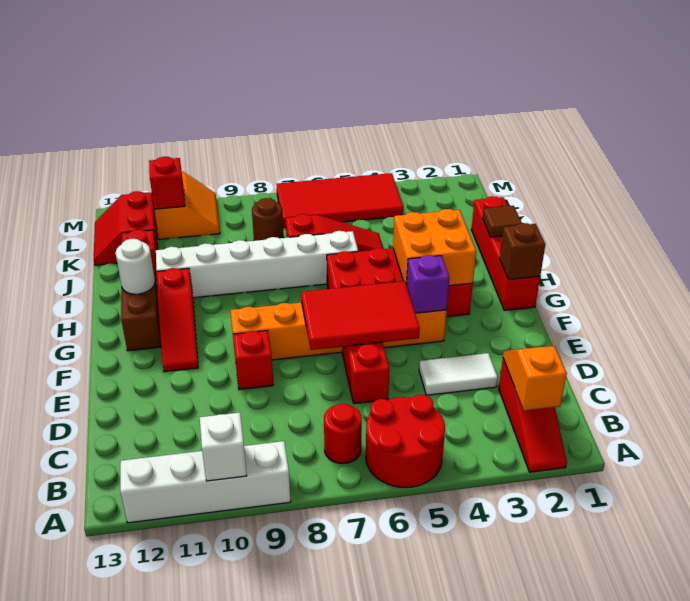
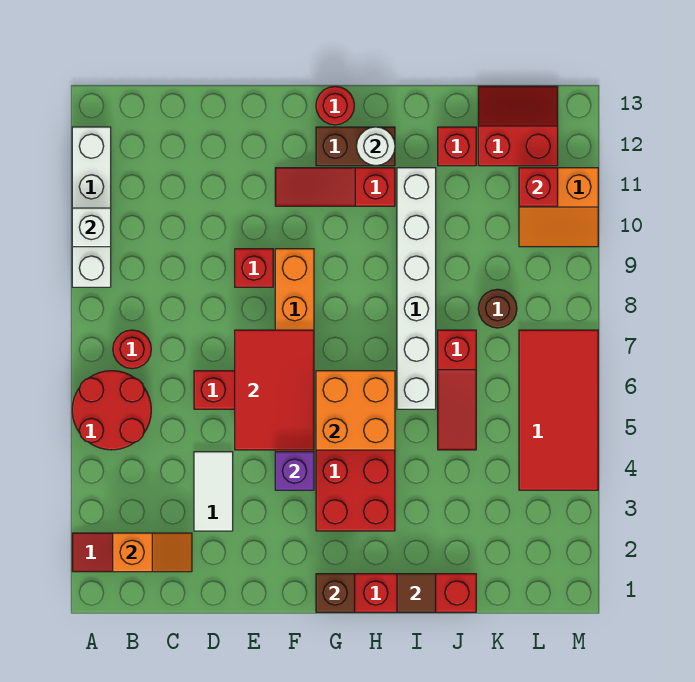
orange 2x2 brick [393,209,476,286] -> orange 2x2 brick moved to [316,371,395,450]
none -> red 1x1 round brick [316,86,354,125]

